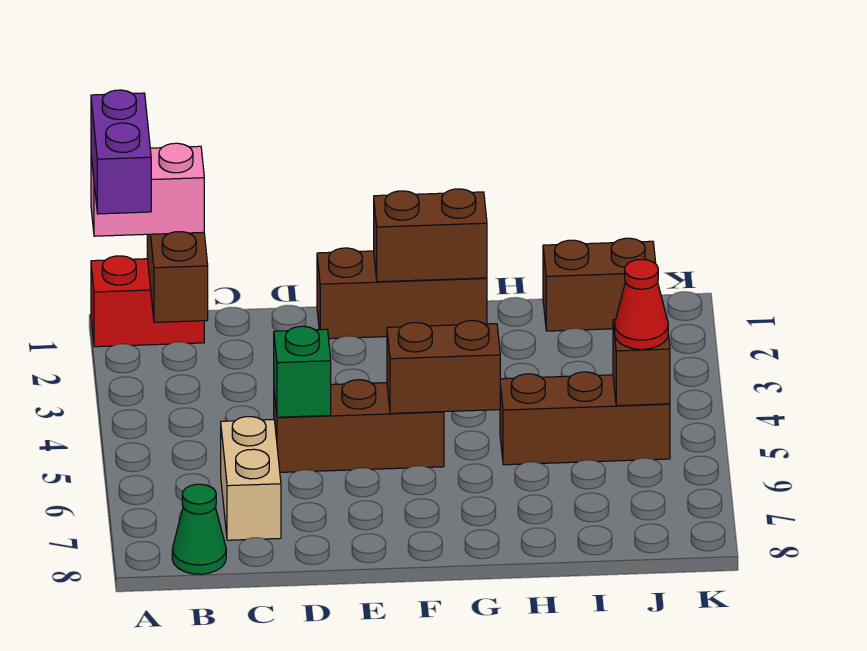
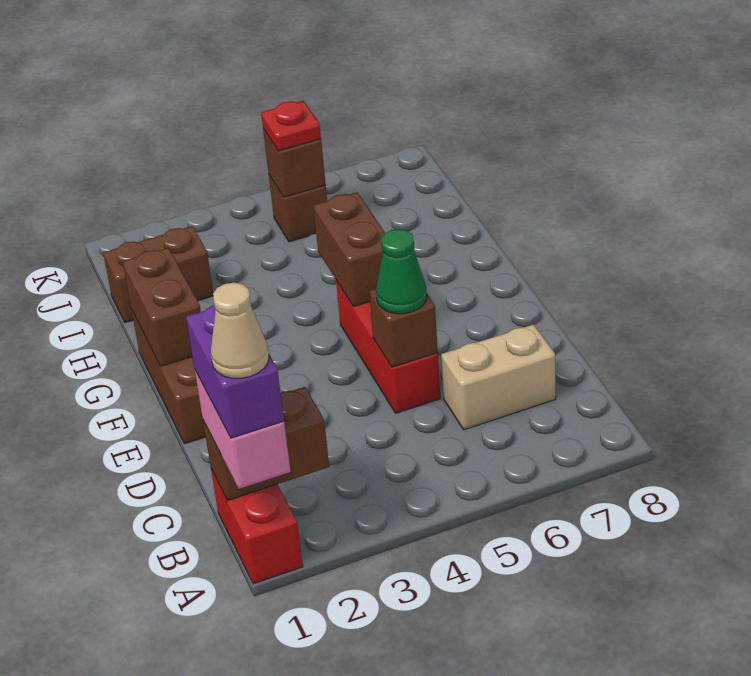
purple 1x2 brick [91,90,151,214] -> purple 1x2 brick turned to [186,305,284,438]
none -> tan 1x1 cone [211,283,269,378]
green 1x1 cone [172,484,226,574] -> green 1x1 cone moved to [376,229,427,314]
brown 1x3 brick [274,380,444,472] -> red 1x3 brick [336,281,441,413]
green 1x1 brick [274,326,331,417] -> brown 1x1 brick [369,289,438,367]
brown 1x3 brick [500,372,670,465] -> brown 1x1 brick [269,175,327,242]
brown 1x2 brick [543,238,656,331] -> brown 1x2 brick turned to [103,226,213,323]
red 1x1 cone [615,260,668,349] -> red 1x1 plate [261,101,321,151]

